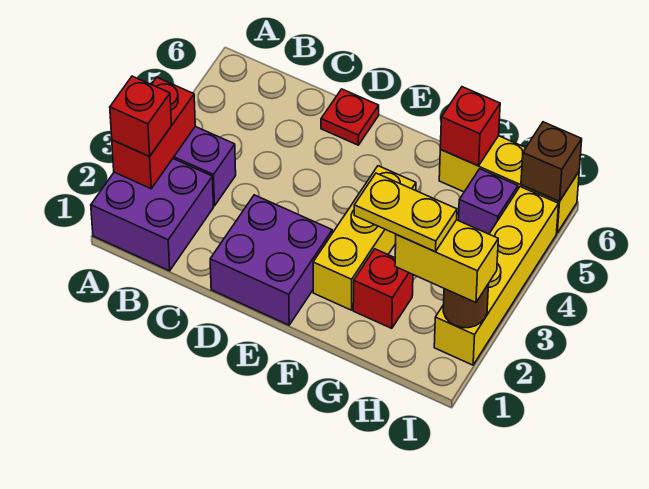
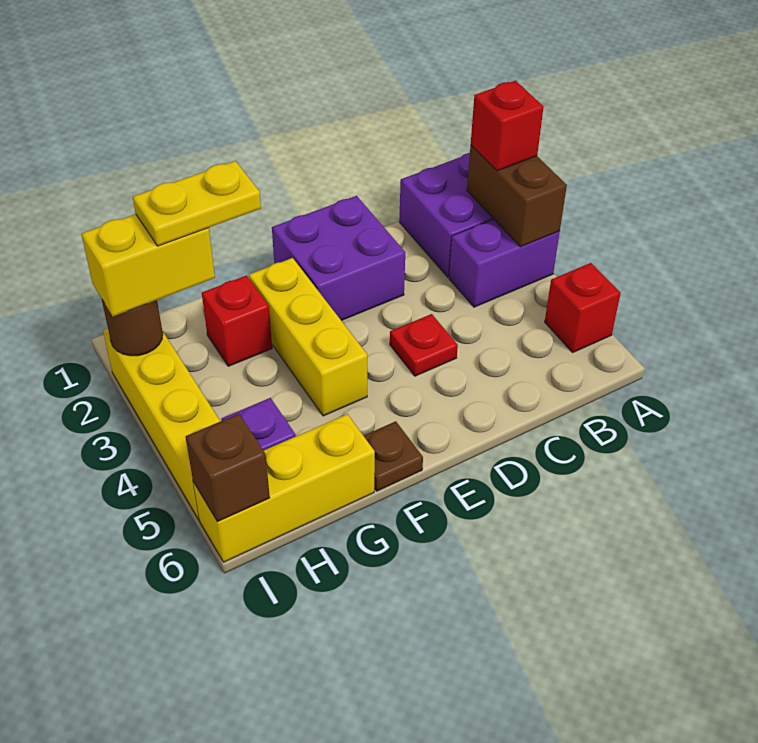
red 1x2 brick [112,77,195,189] -> brown 1x2 brick [467,145,567,247]
red 1x1 plate [321,89,379,145] -> red 1x1 plate moved to [390,314,458,376]
none -> brown 1x1 plate [364,421,423,491]
red 1x1 brick [440,87,500,166] -> red 1x1 brick moved to [545,263,621,352]

